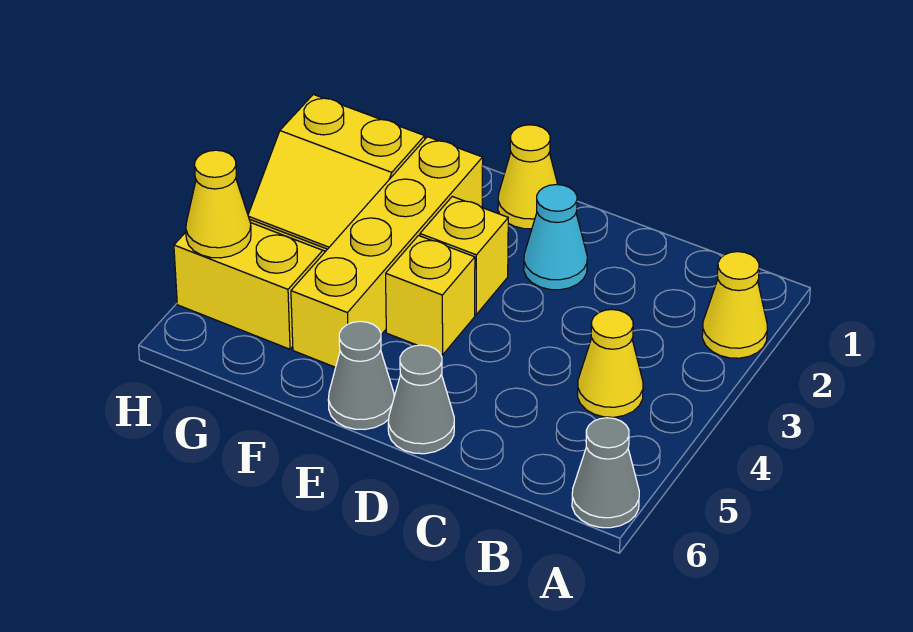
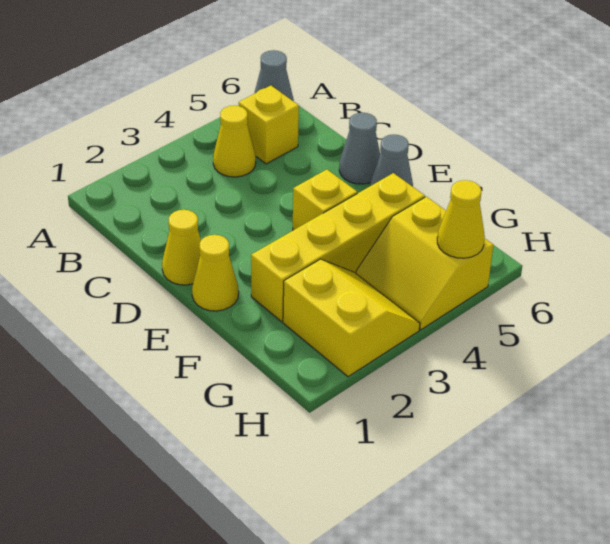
yellow 1x1 cone [702,252,767,358] -> yellow 1x1 cone moved to [162,210,201,285]
cyan 1x1 cone [524,185,587,290] -> none
yellow 1x1 brick [420,197,508,315] -> yellow 1x1 brick moved to [239,86,299,164]

